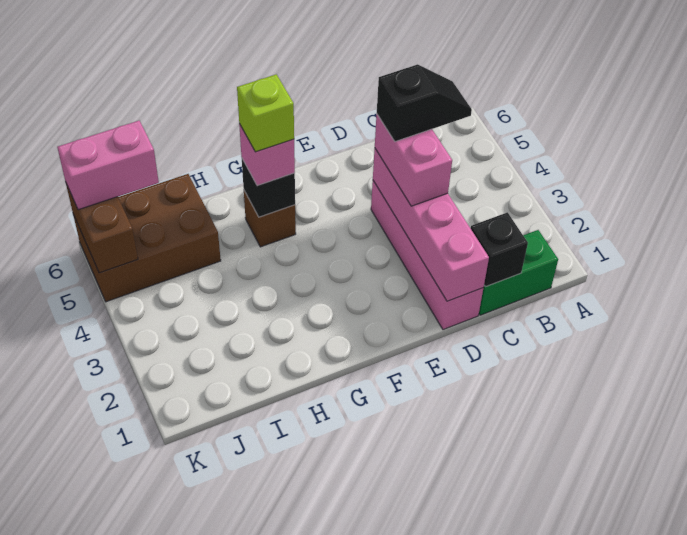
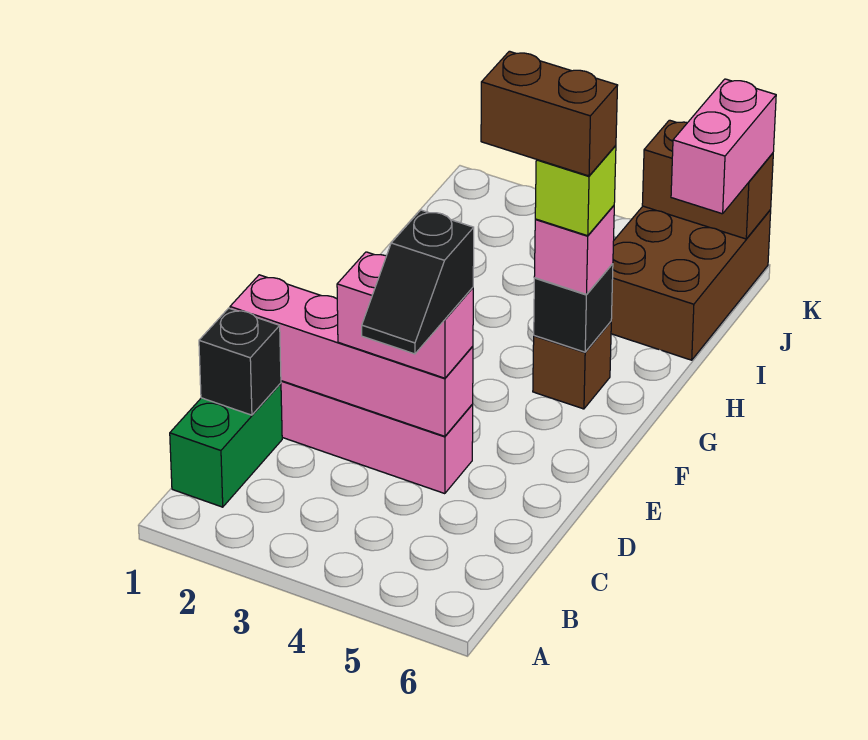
none -> brown 1x2 brick [481,51,618,176]

